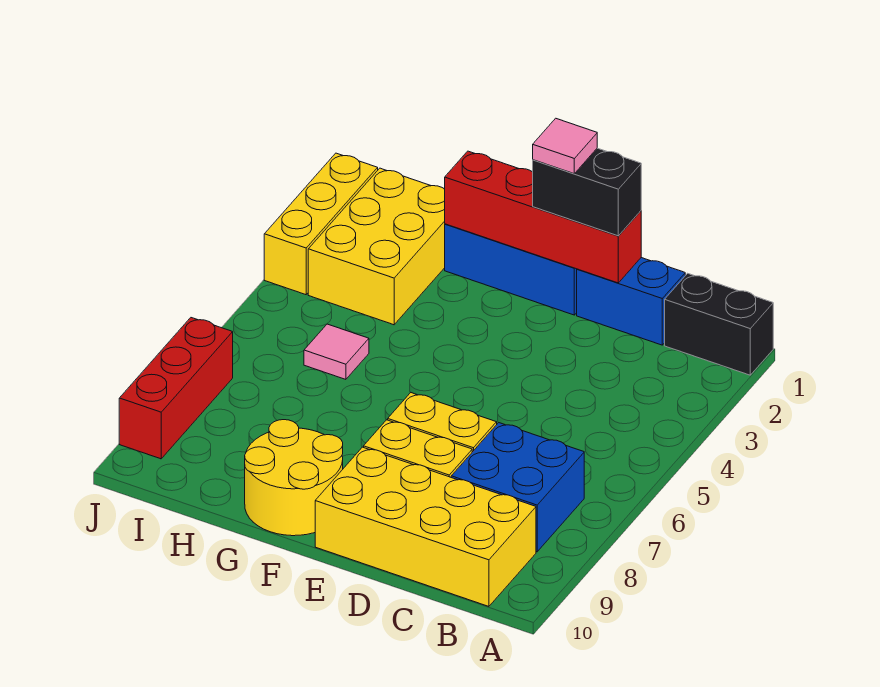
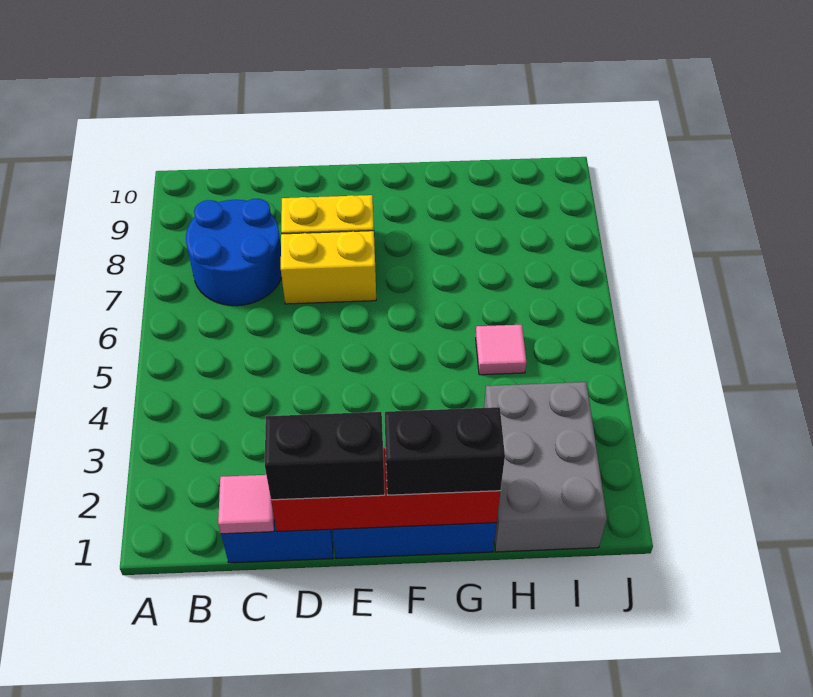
black 1x2 brick [665,273,773,375] -> black 1x2 brick moved to [385,407,505,495]
blue 2x2 brick [451,423,584,552] -> blue 2x2 round brick [186,199,282,306]
yellow 2x4 brick [315,447,536,606] -> none
pink 1x1 tile [533,118,597,174] -> pink 1x1 tile moved to [218,475,274,534]
yellow 2x2 round brick [245,420,343,536] -> none
yellow 2x3 brick [308,168,445,325] -> grey 2x3 brick [484,382,607,552]
yellow 1x3 brick [264,153,378,295] -> none
red 1x3 brick [119,318,233,459] -> none

